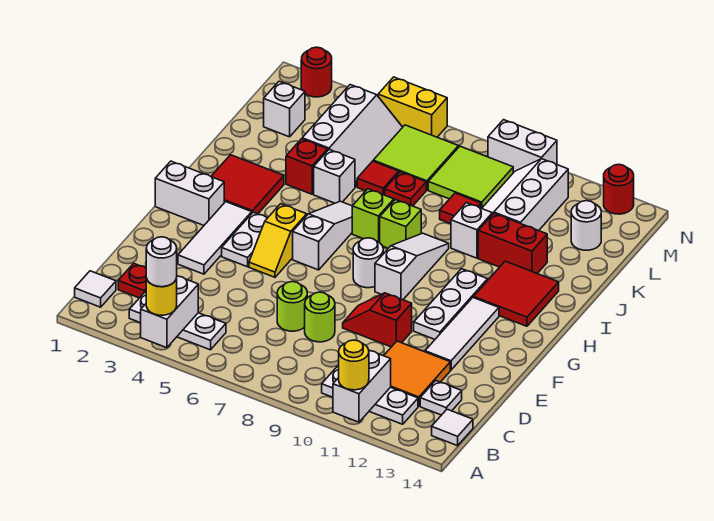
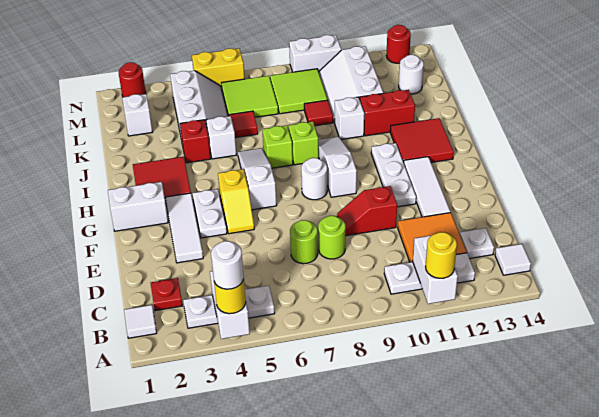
red 1x1 plate [385,172,426,206] -> none

